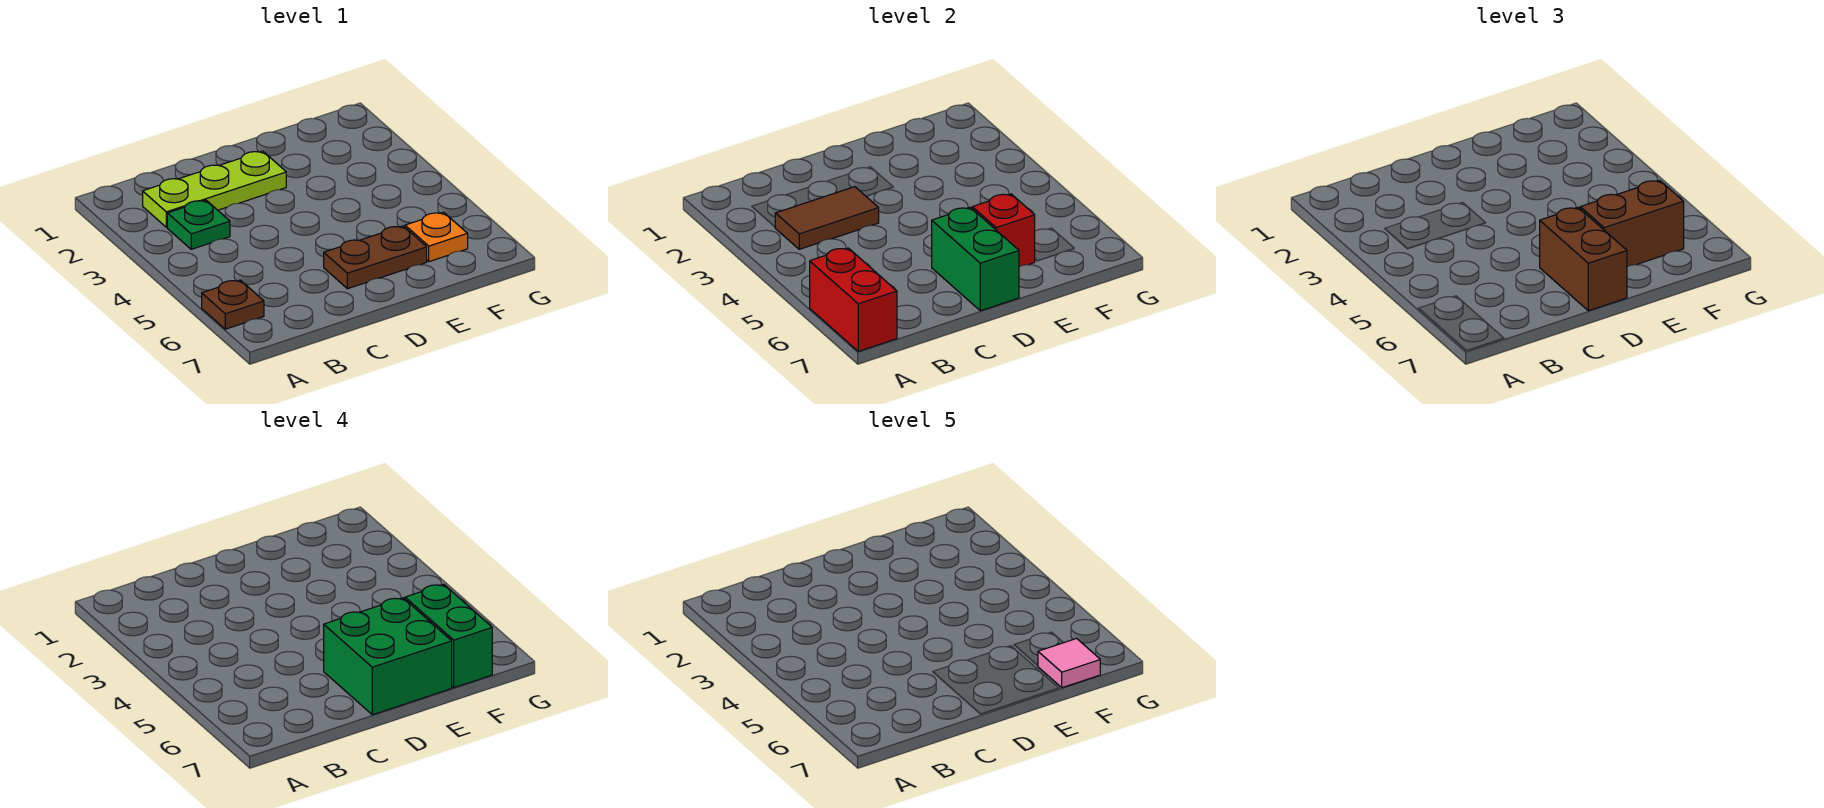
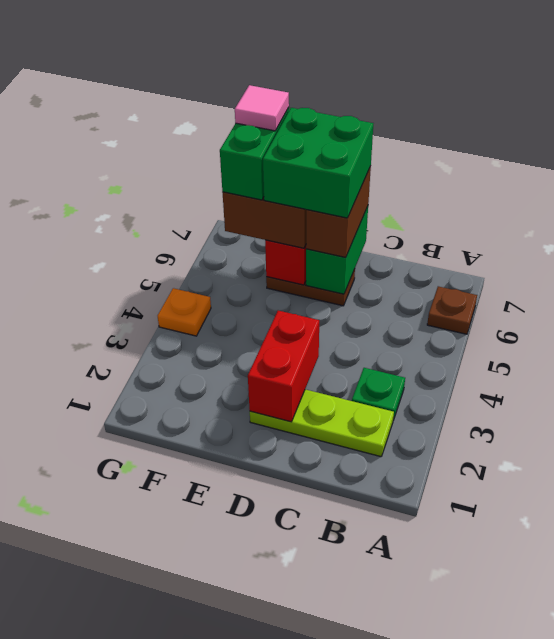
red 1x2 brick [810,248,897,351] -> red 1x2 brick moved to [248,310,319,422]
brown 1x2 tile [775,187,879,249] -> none
orange 1x1 plate [405,212,468,262] -> orange 1x1 plate moved to [158,288,211,336]

